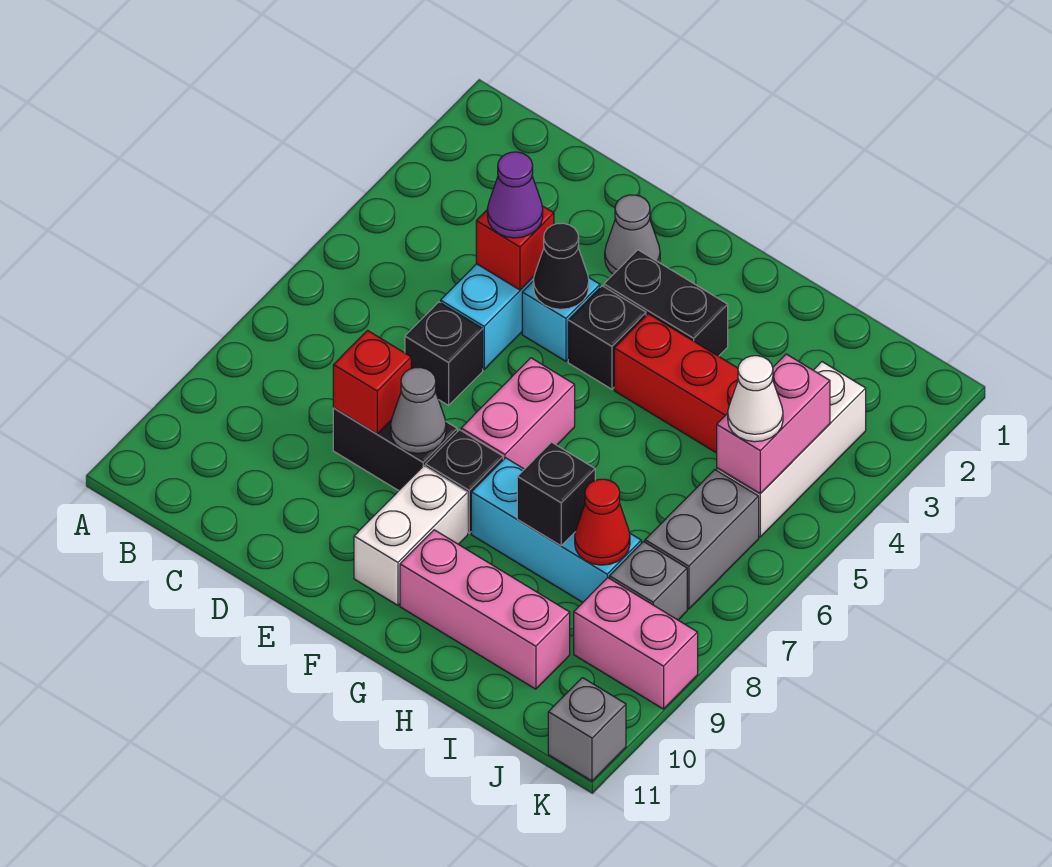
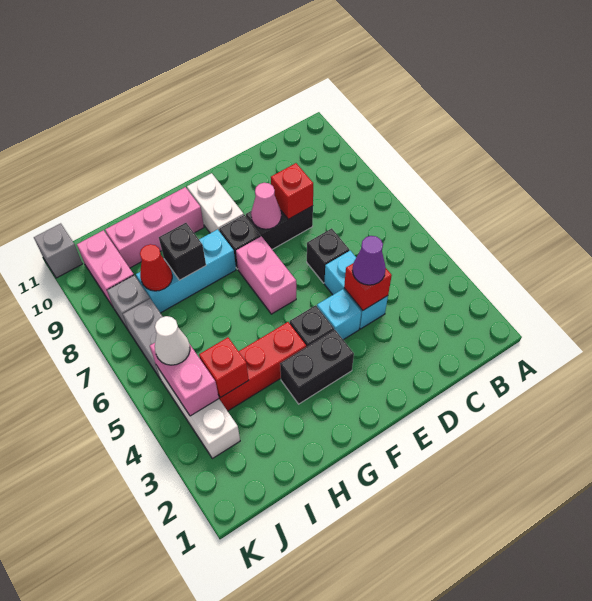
grey 1x1 cone [605,195,660,274] -> none
black 1x1 cone [533,223,589,309] -> none
grey 1x1 cone [391,367,446,453] -> pink 1x1 cone [251,183,281,229]
none -> red 1x1 brick [199,337,249,398]
pink 1x2 brick [574,578,698,709] -> pink 1x2 brick turned to [77,230,134,306]

